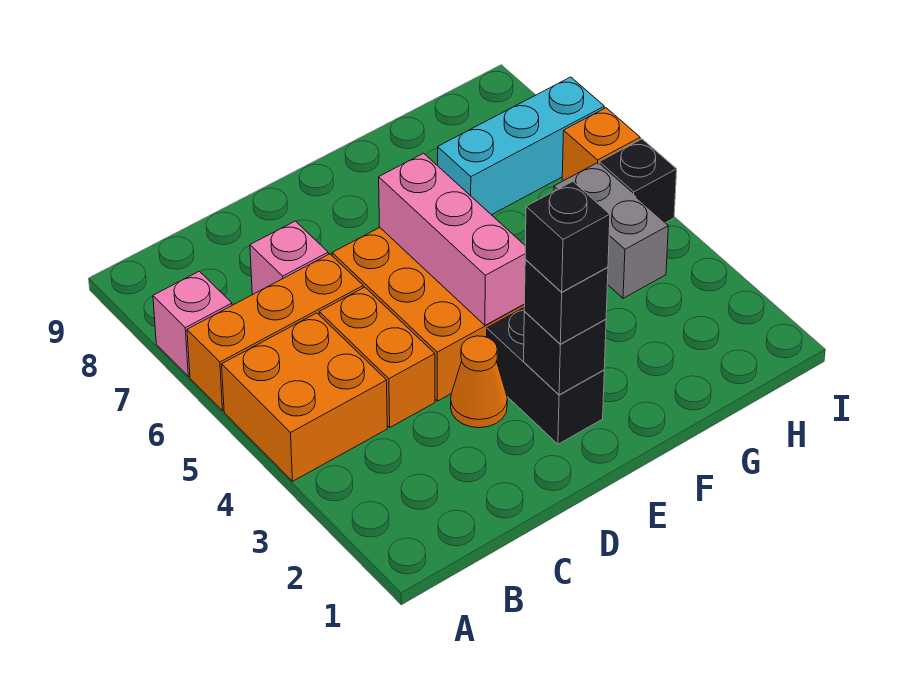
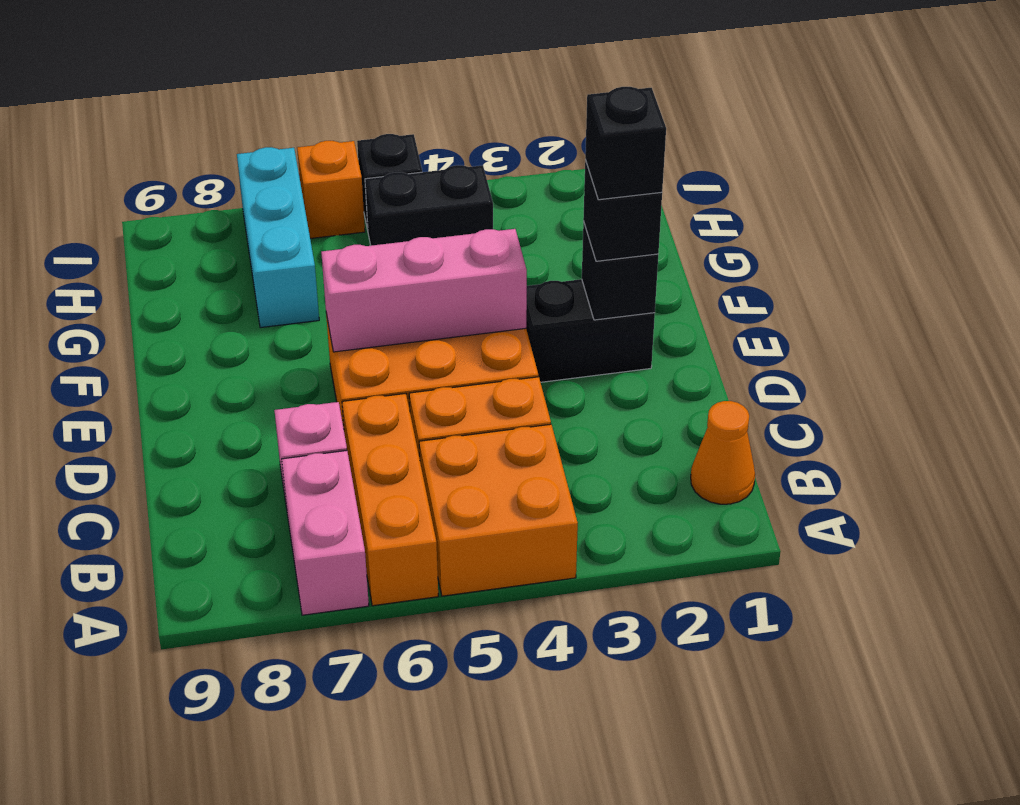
pink 1x1 brick [153,271,232,377] -> pink 1x2 brick [282,451,369,615]
orange 1x1 cone [451,336,507,428] -> orange 1x1 cone moved to [691,401,755,504]
grey 1x2 brick [554,163,668,298] -> black 1x2 brick [365,165,493,246]

